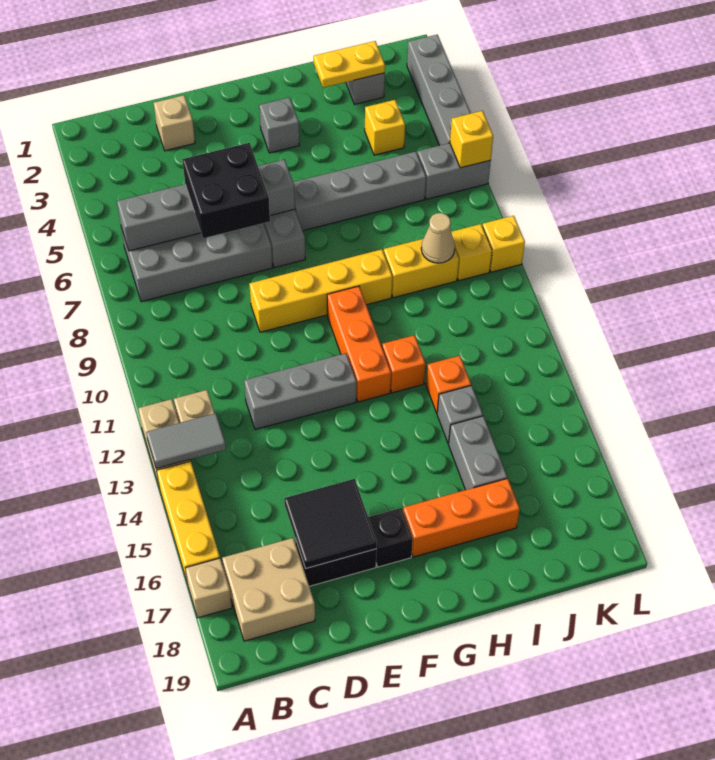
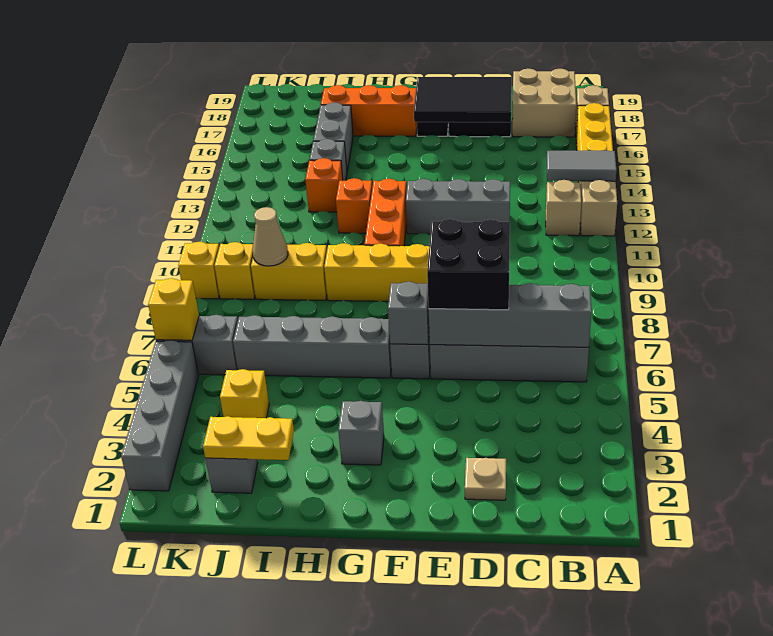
tan 1x1 brick [154,95,195,151] -> tan 1x1 plate [465,458,506,500]
black 2x2 tile [284,479,377,569] -> black 2x3 tile [414,77,512,122]

